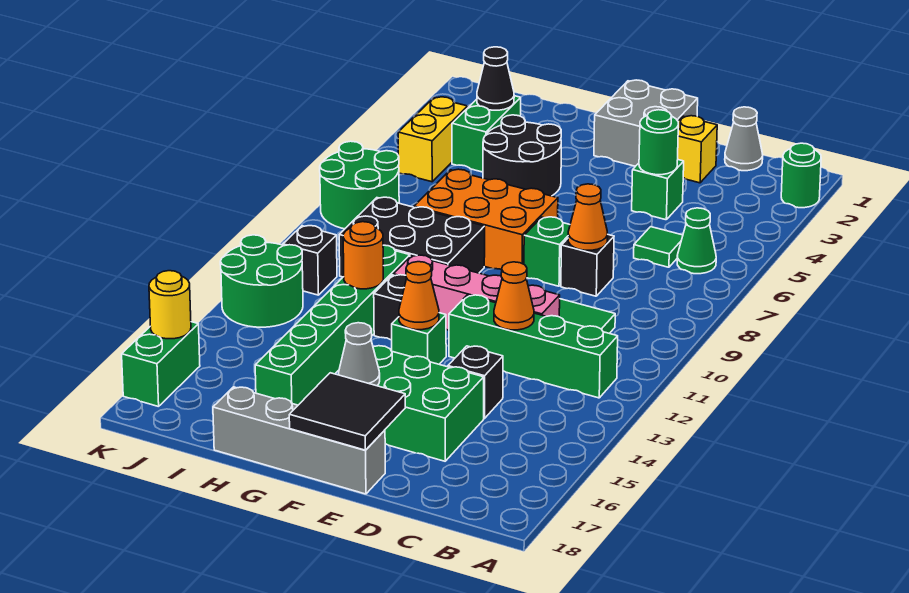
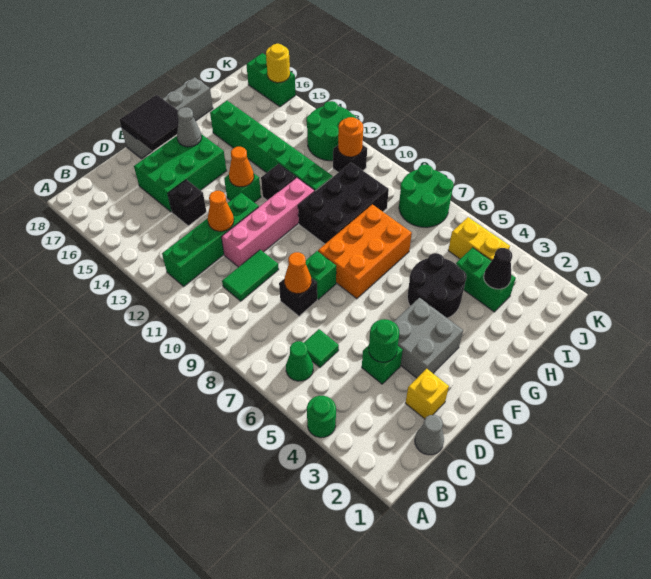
green 1x1 round brick [781,143,821,208] -> green 1x1 round brick moved to [307,396,336,438]
grey 2x2 brick [594,80,698,166] -> grey 2x2 brick moved to [394,298,463,378]
orange 1x1 round brick [343,222,383,289] -> orange 1x1 round brick moved to [338,117,363,157]

